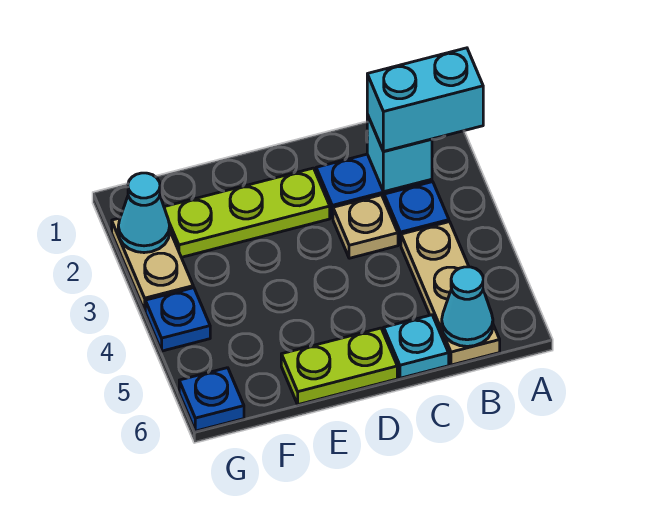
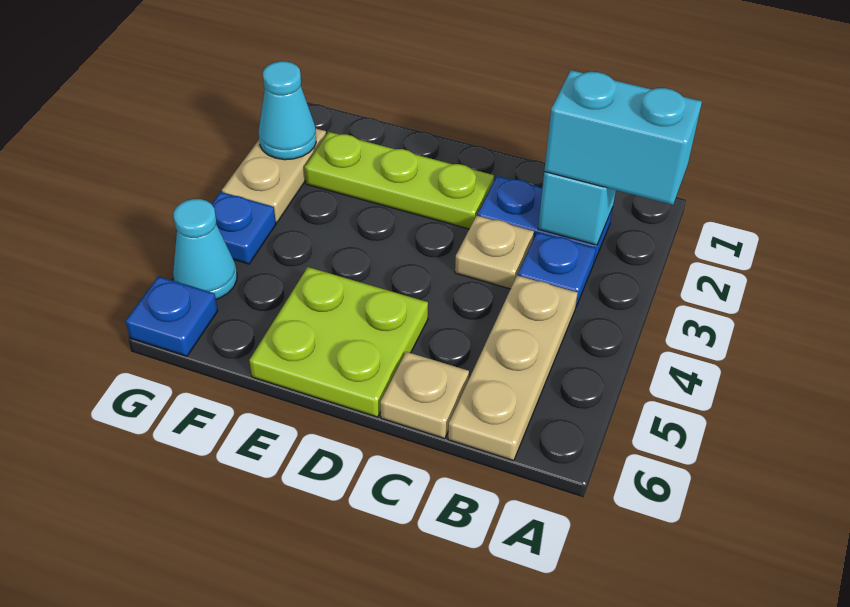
cyan 1x1 cone [442,267,493,346] -> cyan 1x1 cone moved to [173,199,237,299]
cyan 1x1 plate [384,315,449,378] -> tan 1x1 plate [380,352,469,439]
lime 1x2 plate [281,328,397,405] -> lime 2x2 plate [249,267,428,417]

